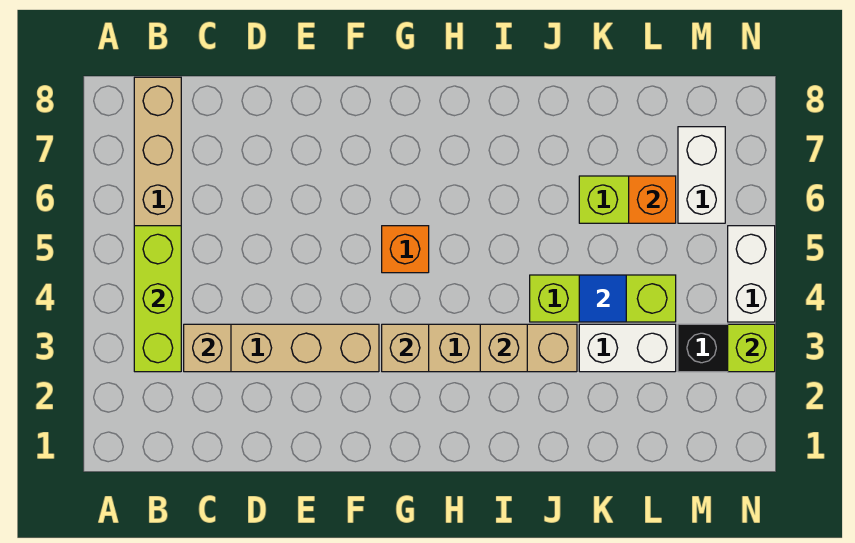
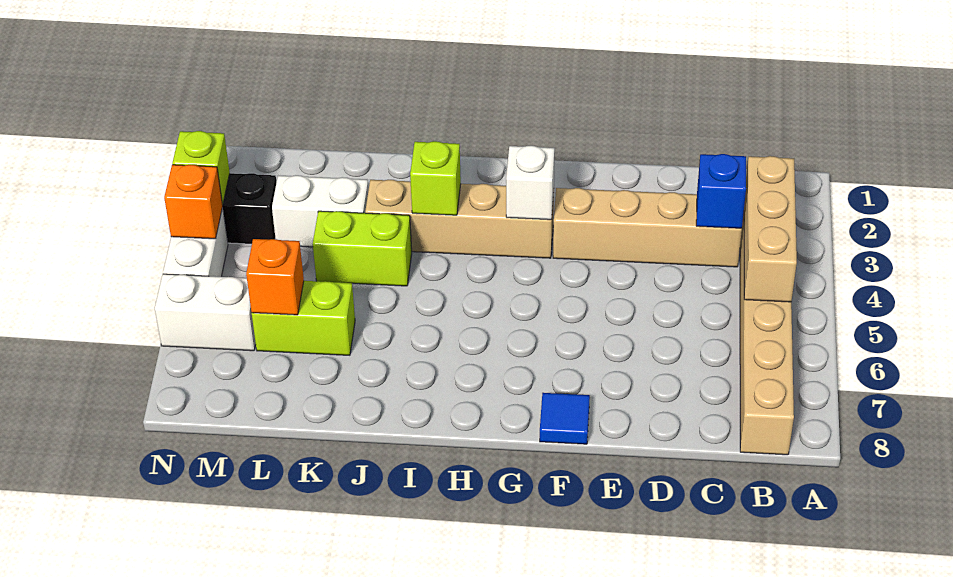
lime 1x3 brick [134,226,181,372] -> tan 1x3 brick [744,156,797,302]
tan 1x1 brick [184,324,231,372] -> blue 1x1 brick [696,154,746,228]
tan 1x1 brick [382,324,429,372] -> white 1x1 brick [506,146,555,220]
orange 1x1 brick [382,226,429,273] -> orange 1x1 brick moved to [164,165,223,239]
tan 1x1 brick [480,324,527,372] -> lime 1x1 brick [410,141,461,215]
lime 1x3 brick [530,275,676,322] -> lime 1x2 brick [313,211,412,286]
blue 1x1 tile [579,275,626,322] -> blue 1x1 tile moved to [540,393,590,444]
white 1x2 brick [678,127,725,223] -> white 1x2 brick turned to [155,274,256,351]

